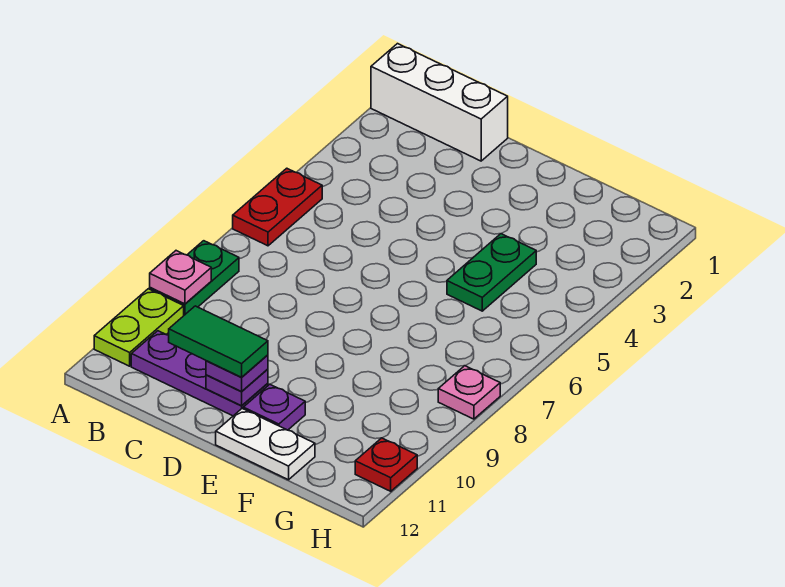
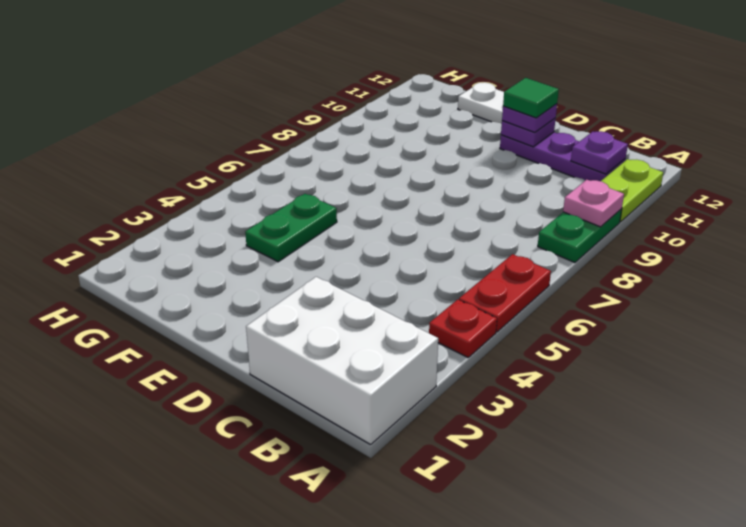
white 1x3 brick [371,44,508,161] -> white 2x3 brick [246,277,438,445]
green 1x2 tile [169,306,268,377] -> green 1x1 tile [503,78,559,118]
purple 1x1 plate [243,384,305,430] -> purple 1x1 plate moved to [571,131,628,174]
pink 1x1 plate [438,366,500,419] -> none
red 1x1 plate [355,438,417,491] -> red 1x1 plate moved to [429,300,497,357]

